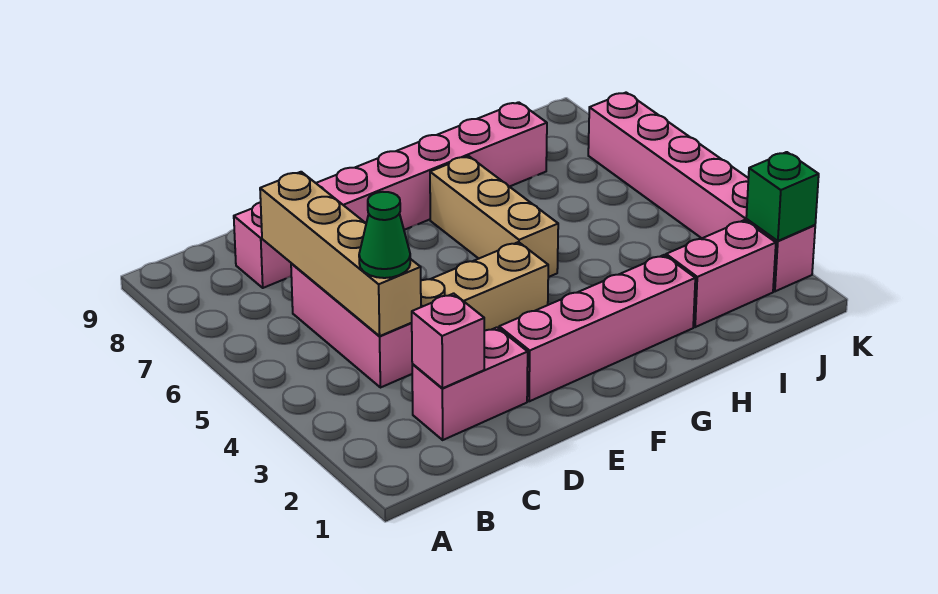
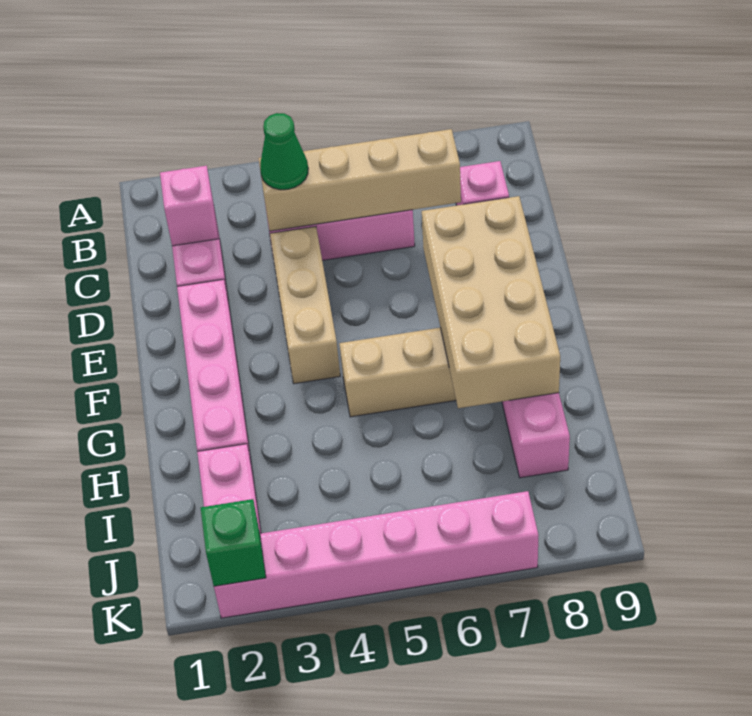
none -> tan 2x4 brick [422,196,560,408]

